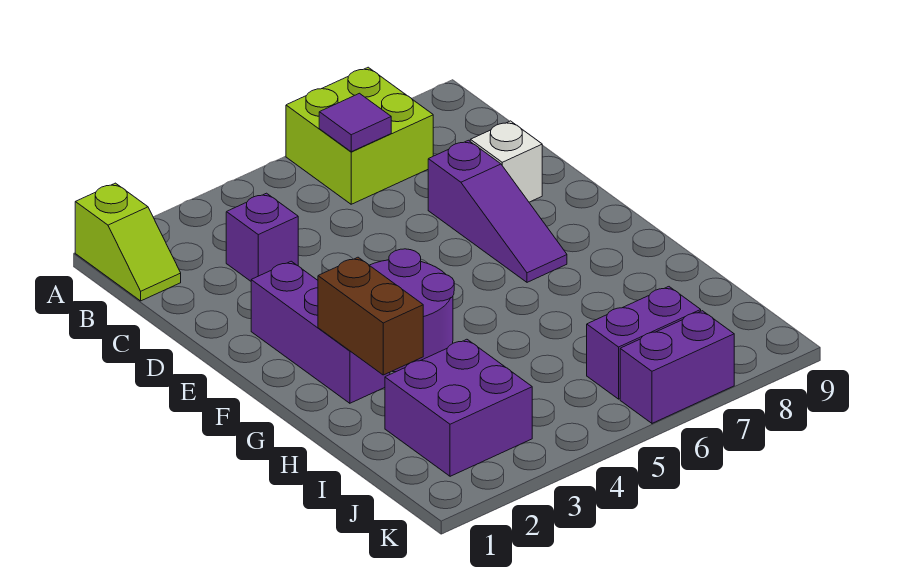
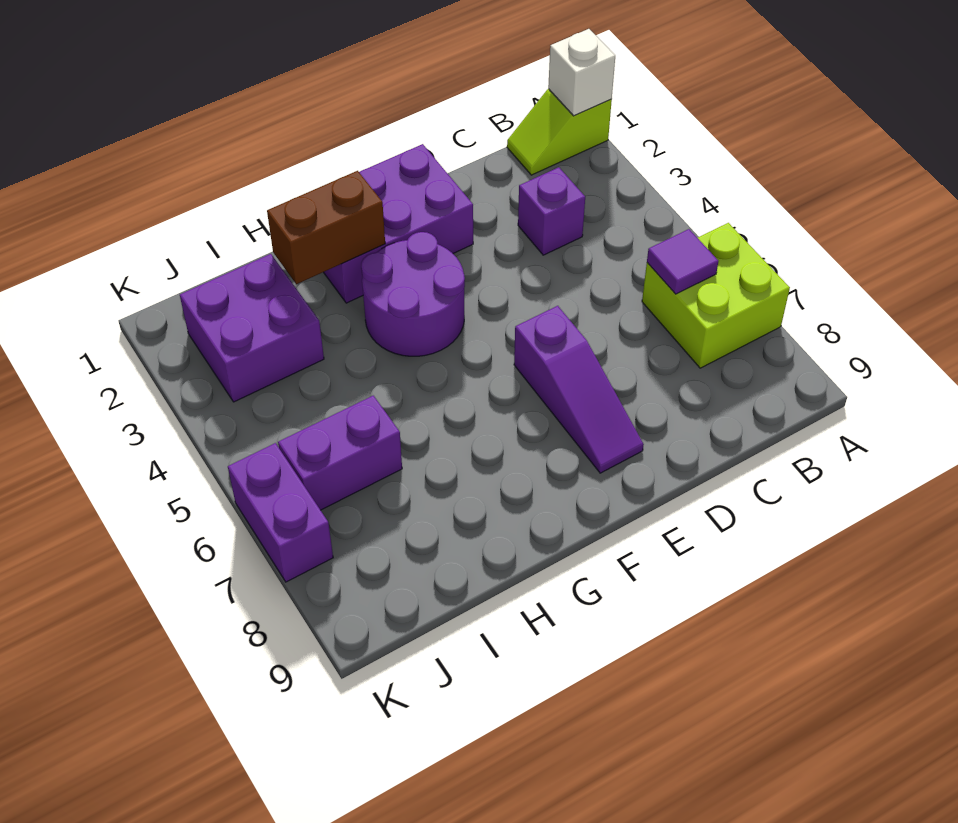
purple 1x3 slope [428,140,567,282] -> purple 1x3 slope turned to [514,306,644,473]
white 1x1 brick [470,121,542,202] -> white 1x1 brick moved to [548,29,615,116]
purple 1x3 brick [251,261,390,403] -> purple 2x3 brick [324,144,473,303]
purple 1x2 brick [587,287,701,399] -> purple 1x2 brick turned to [278,396,402,510]

